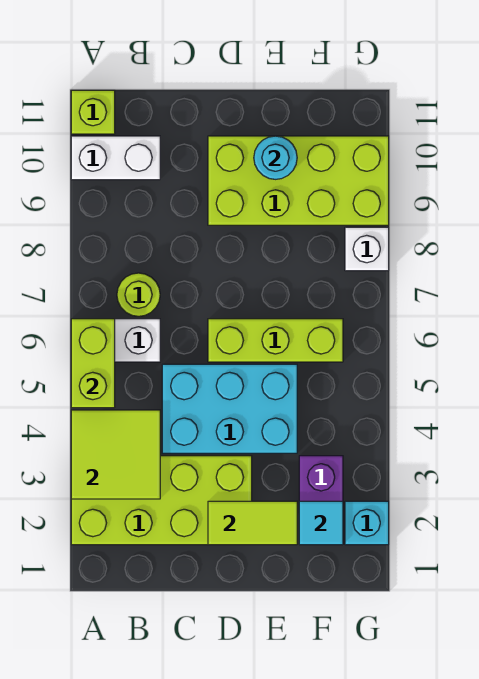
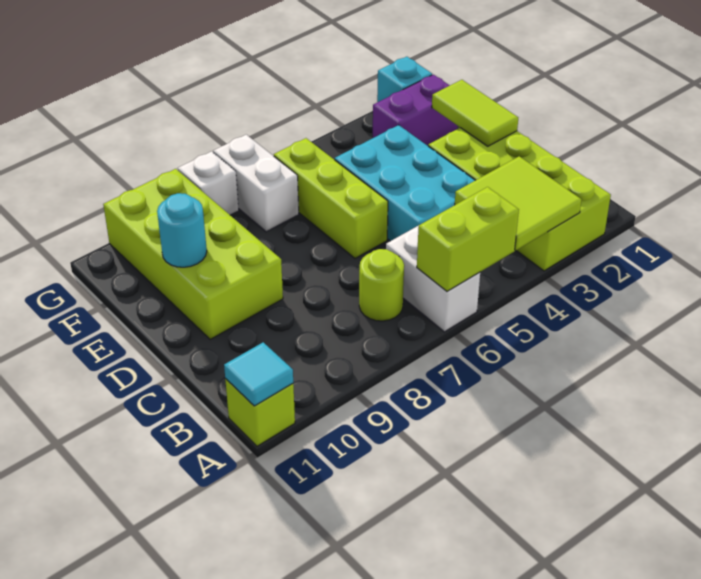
white 1x2 brick [71,136,160,180] -> white 1x2 brick moved to [213,135,299,232]
cyan 1x1 tile [299,501,343,545] -> cyan 1x1 tile moved to [224,342,293,406]

